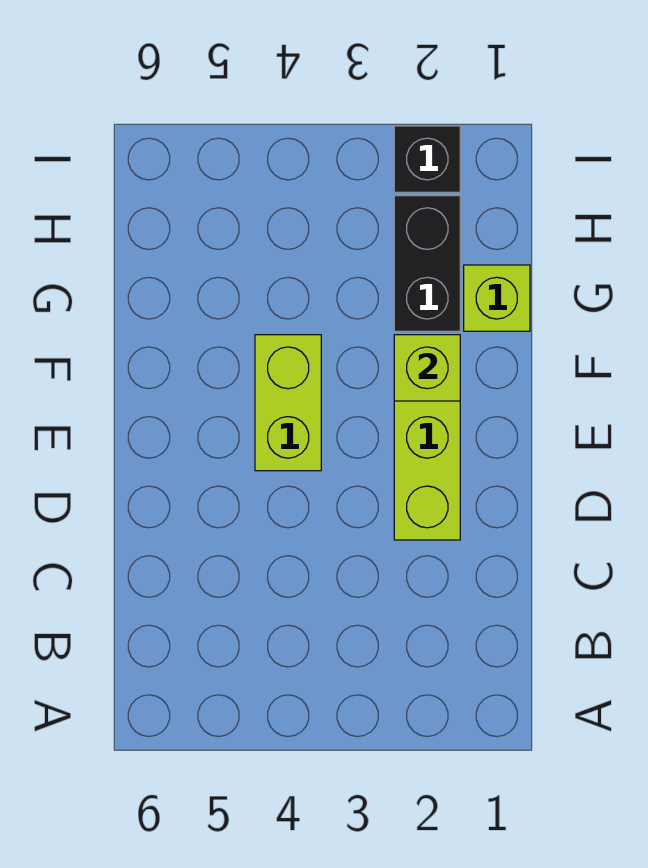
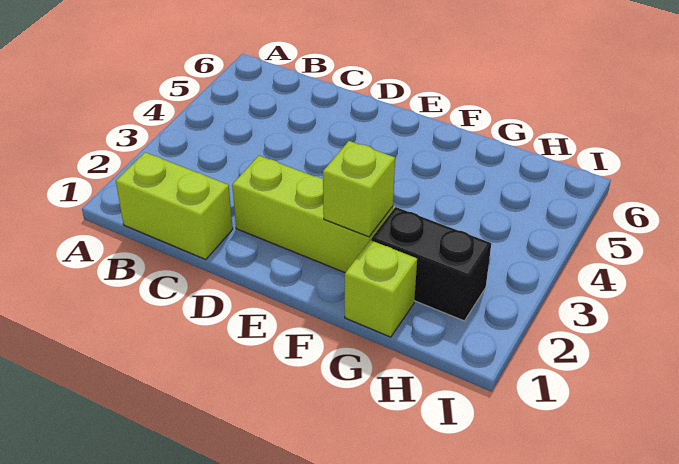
lime 1x2 brick [255,335,321,471] -> lime 1x2 brick moved to [116,152,233,260]
black 1x1 brick [394,126,460,192] -> none

